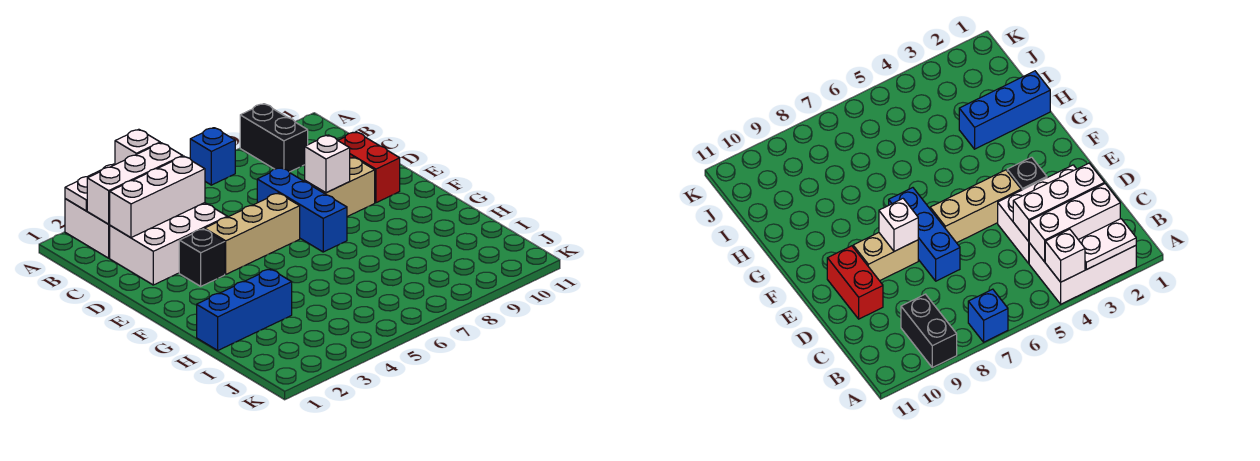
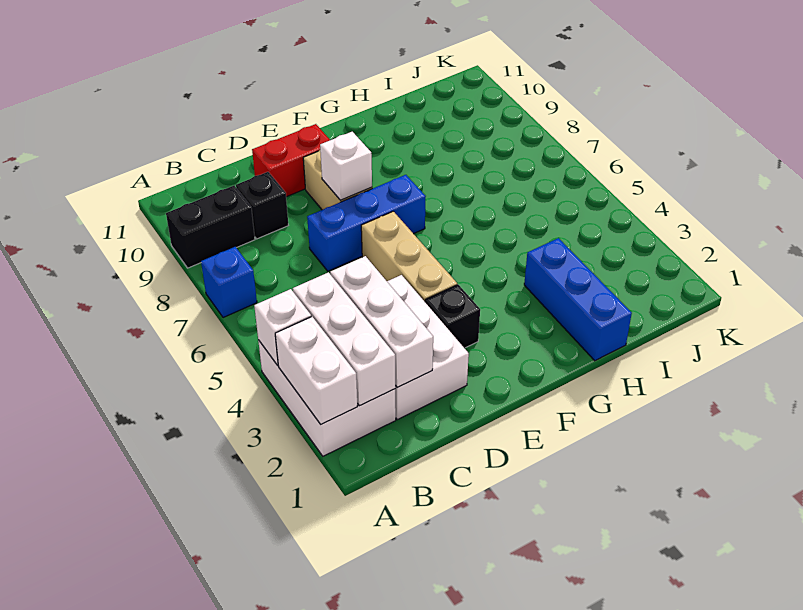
white 1x2 plate [65,164,115,211] -> white 1x2 brick [275,317,357,424]
none -> black 1x1 brick [236,172,288,239]

